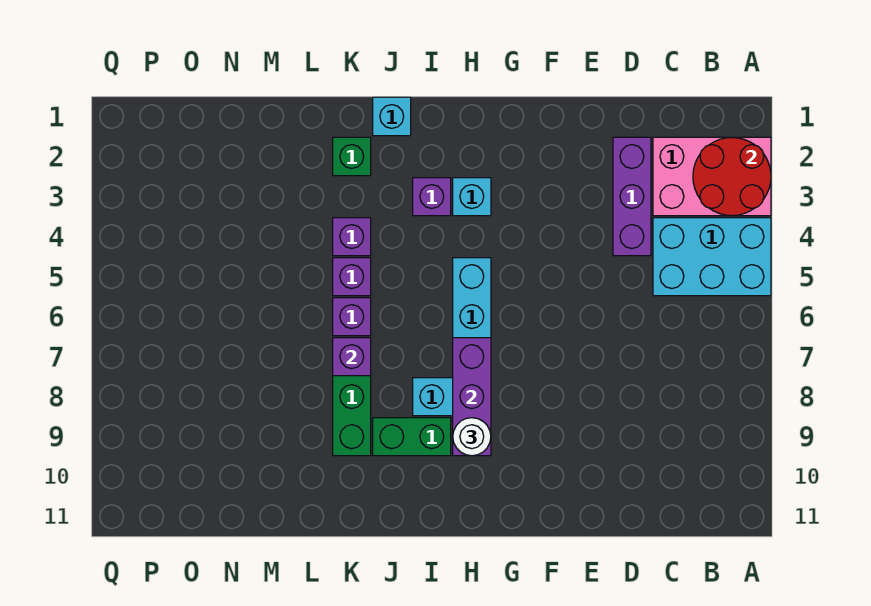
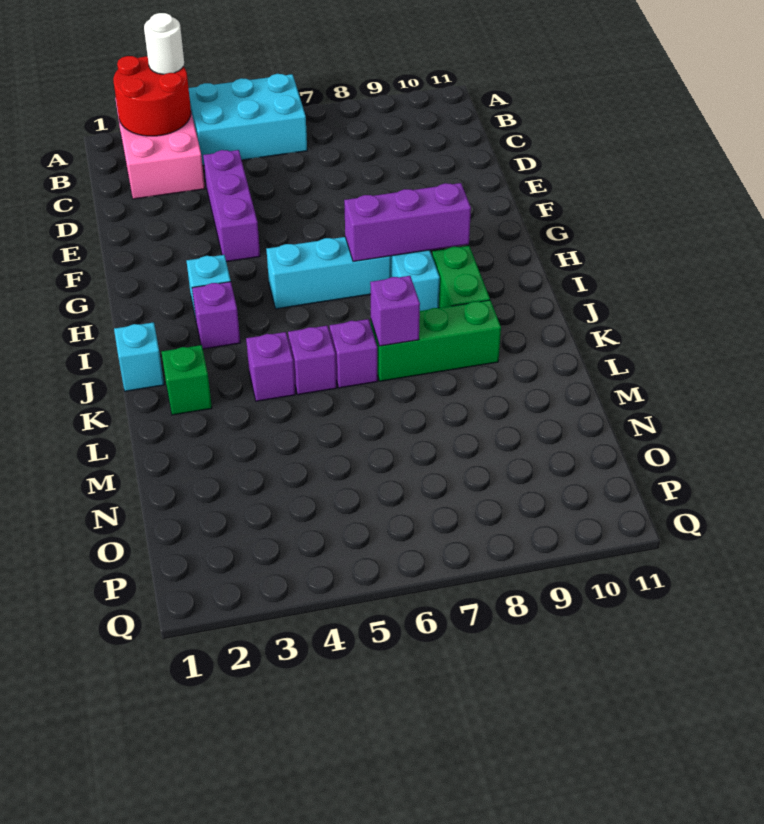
cyan 2x3 brick [653,218,771,296] -> cyan 2x3 brick turned to [189,74,307,166]
purple 1x3 brick [613,137,651,256] -> purple 1x3 brick turned to [203,150,260,262]
white 1x1 round brick [453,418,491,456] -> white 1x1 round brick moved to [144,13,184,74]

